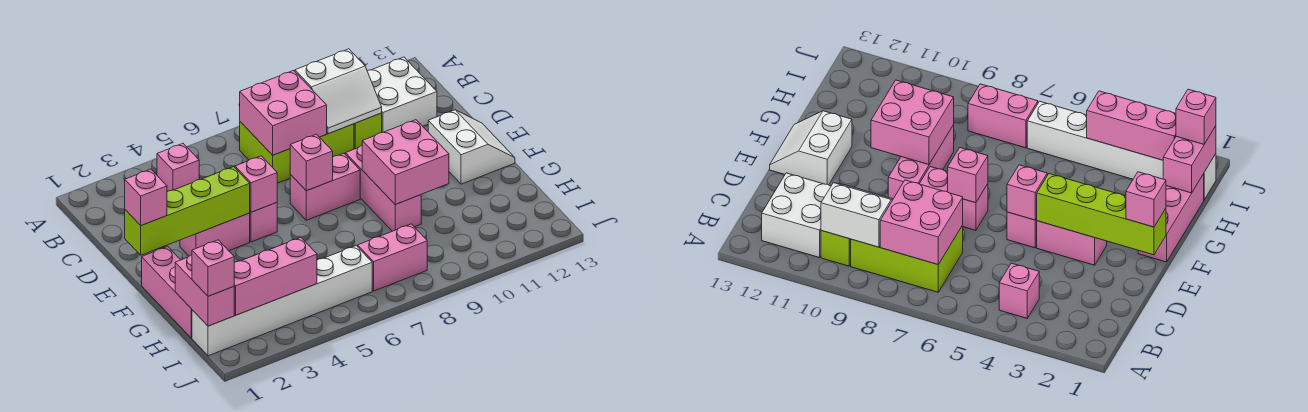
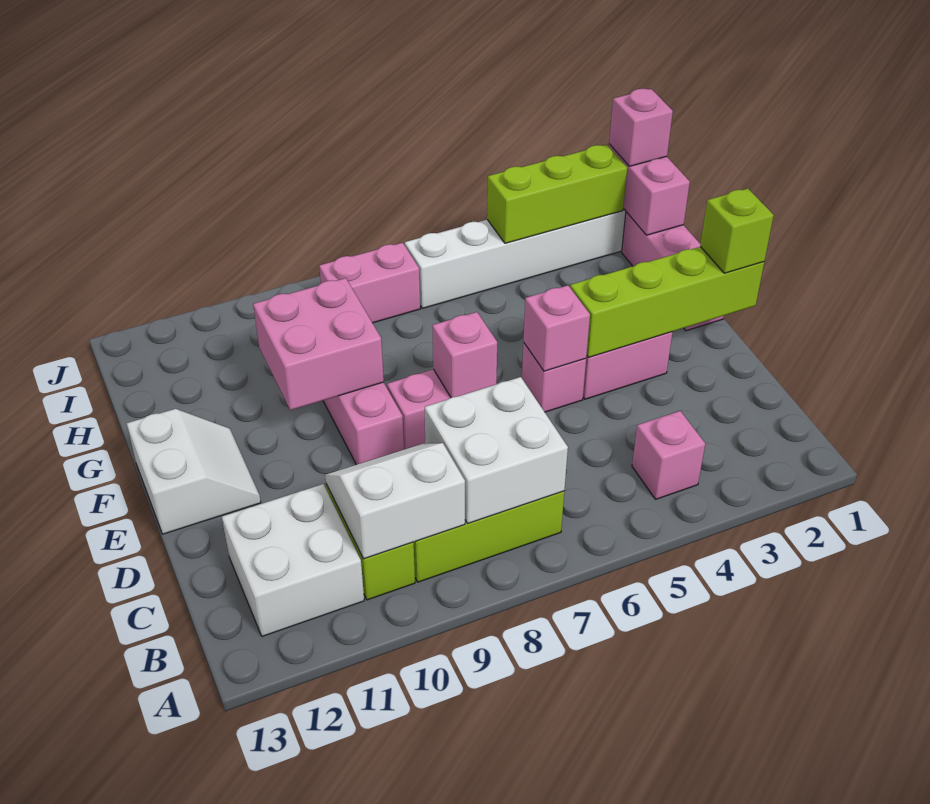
pink 2x2 brick [240,71,327,155] -> white 2x2 brick [425,377,568,524]
pink 1x1 brick [125,169,167,226] -> lime 1x1 brick [700,189,774,273]
white 2x2 slope [428,110,515,184] -> white 2x2 slope turned to [126,409,261,534]
pink 1x3 brick [234,237,317,315] -> lime 1x3 brick [487,145,627,243]

